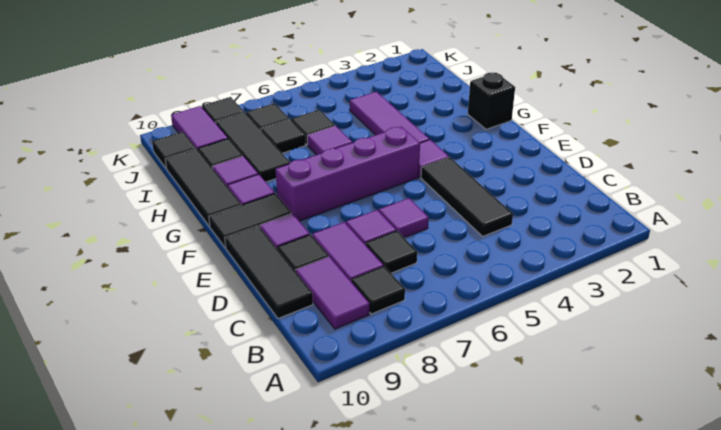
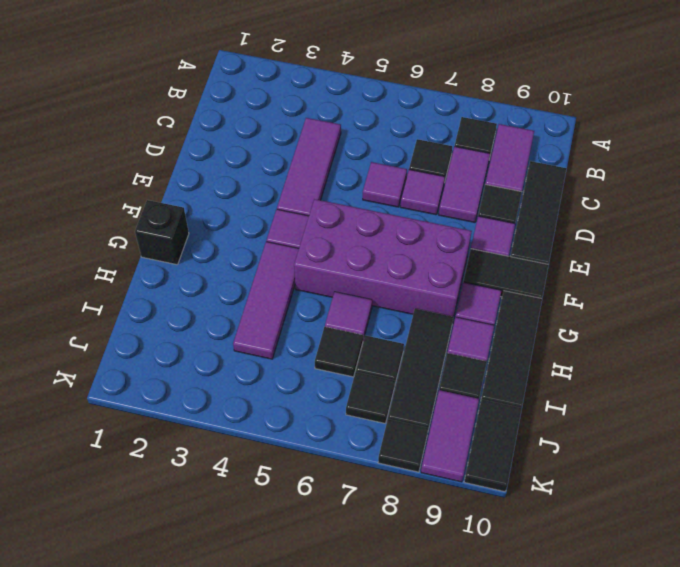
black 1x3 tile [421,157,513,236] -> purple 1x3 tile [277,118,341,216]
purple 1x4 brick [275,126,420,221] -> purple 2x4 brick [294,199,472,318]
black 1x1 tile [152,132,196,169] -> black 1x2 tile [464,399,522,492]

